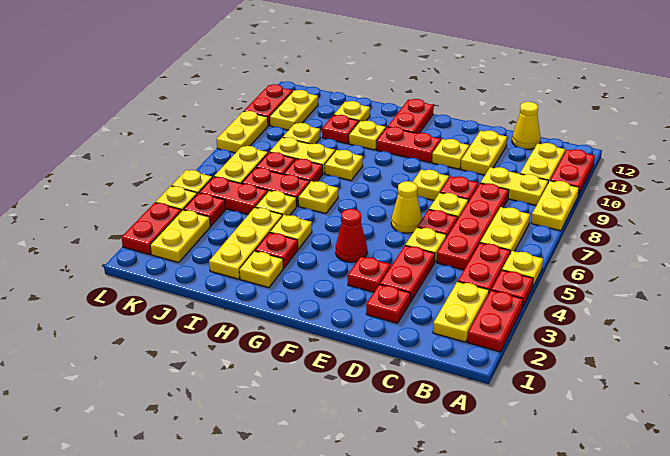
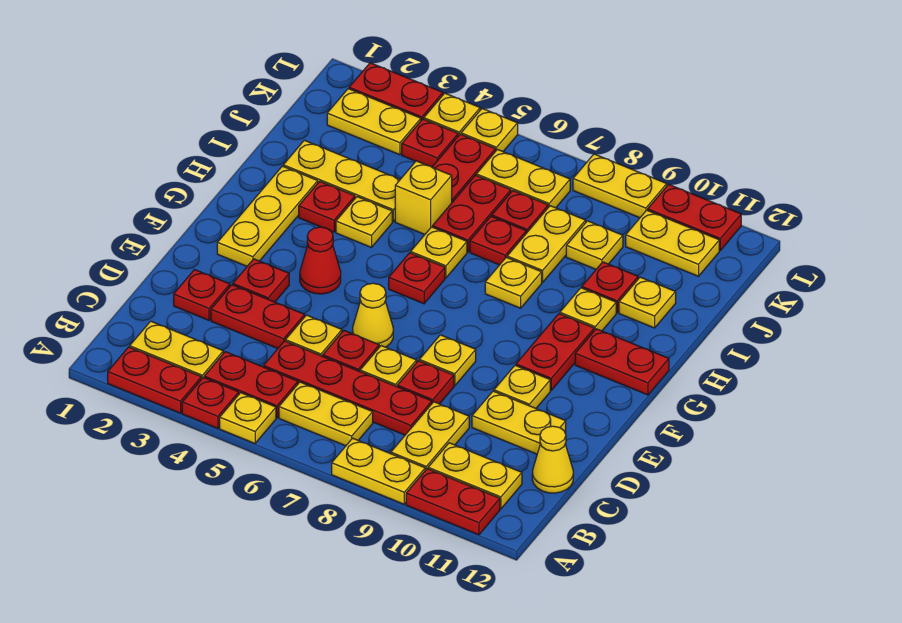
none -> red 1x1 plate [389,253,445,304]
yellow 1x1 plate [239,251,284,288] -> yellow 1x3 plate [217,166,318,266]
yellow 1x1 plate [255,191,297,216] -> yellow 1x1 brick [395,161,452,234]

